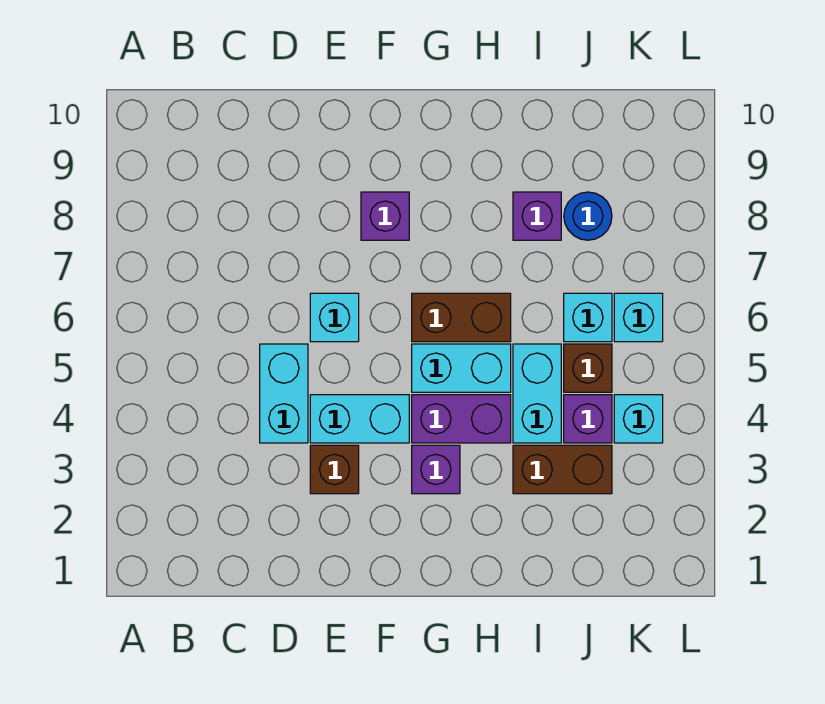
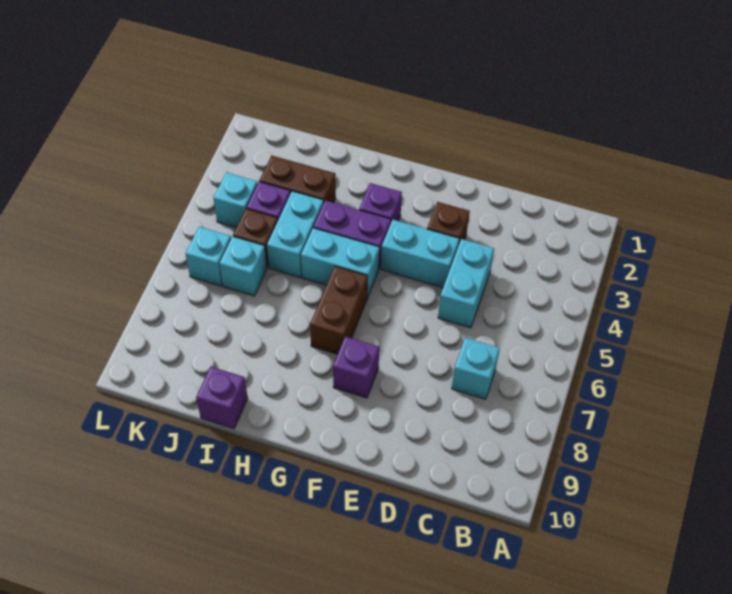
cyan 1x1 brick [310,293,359,342] -> cyan 1x1 brick moved to [452,338,500,399]
brown 1x2 brick [412,293,511,342] -> brown 1x2 brick turned to [310,266,368,354]
purple 1x1 brick [513,192,561,240] -> purple 1x1 brick moved to [196,367,248,429]
blue 1x1 round brick [564,192,612,240] -> none

